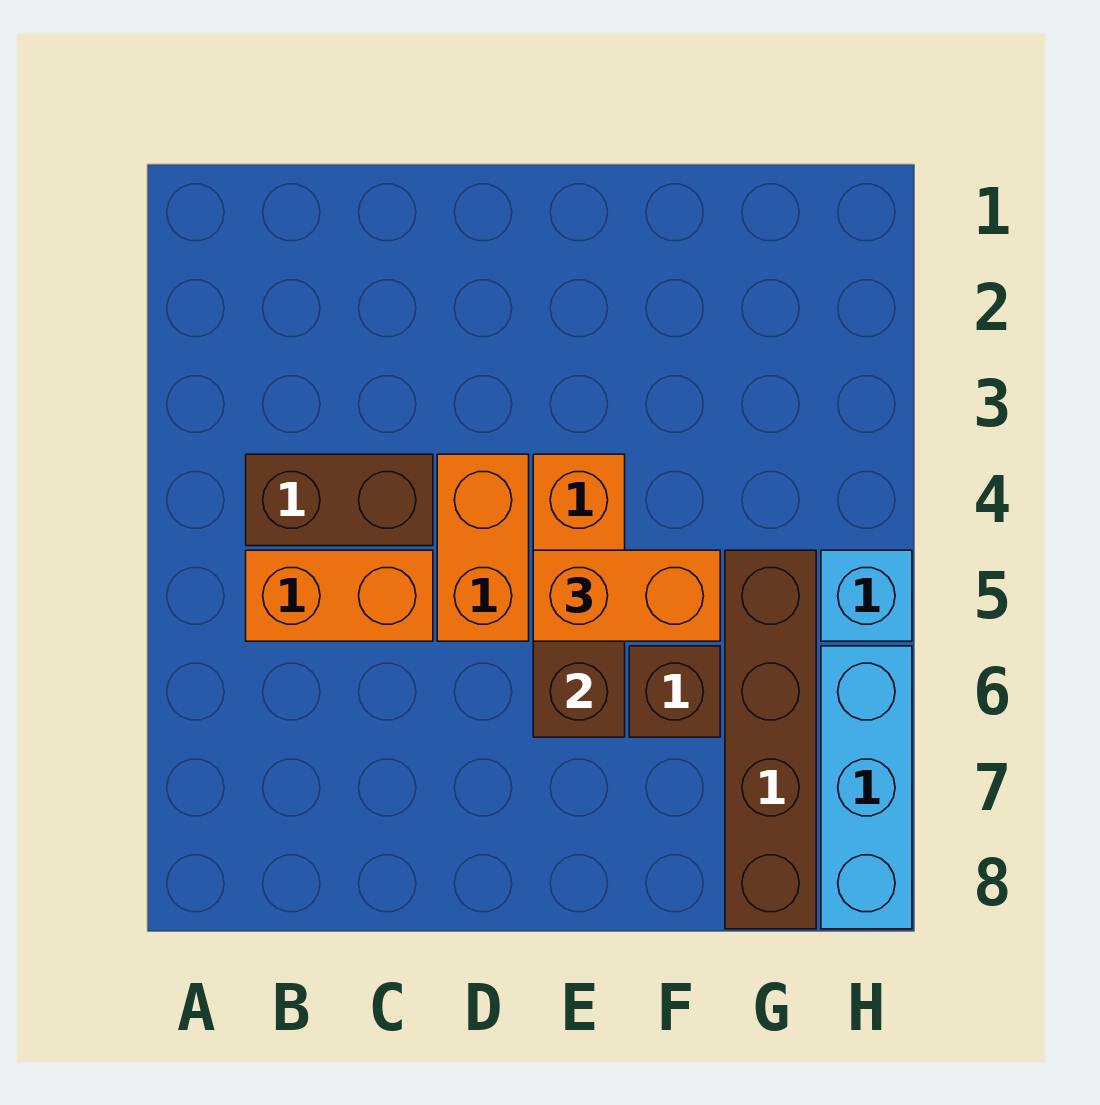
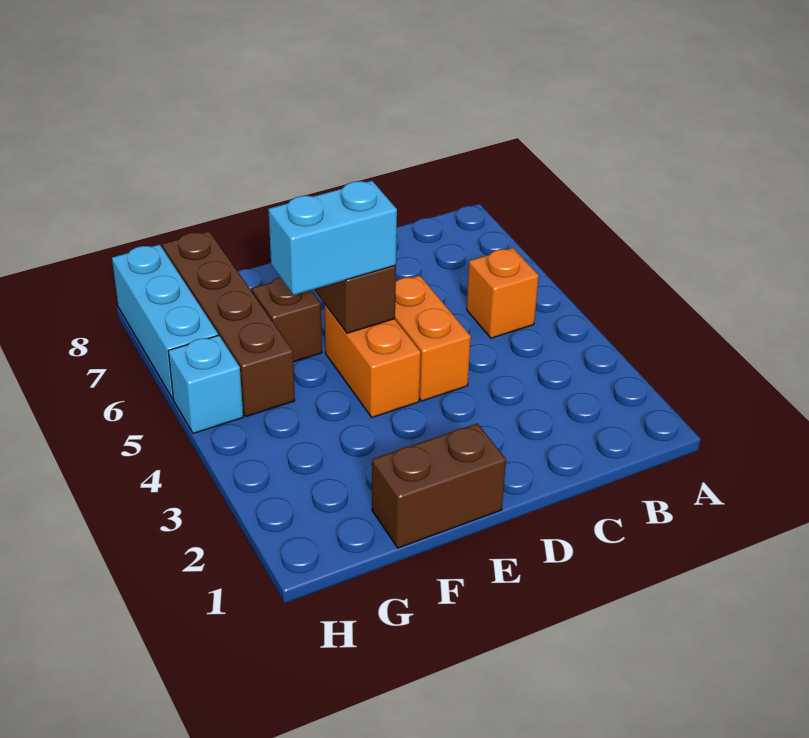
brown 1x2 brick [246,454,433,546] -> brown 1x2 brick moved to [372,423,506,548]
orange 1x2 brick [246,550,433,641] -> orange 1x1 brick [467,248,539,338]
orange 1x2 brick [533,550,720,641] -> cyan 1x2 brick [268,181,397,295]

